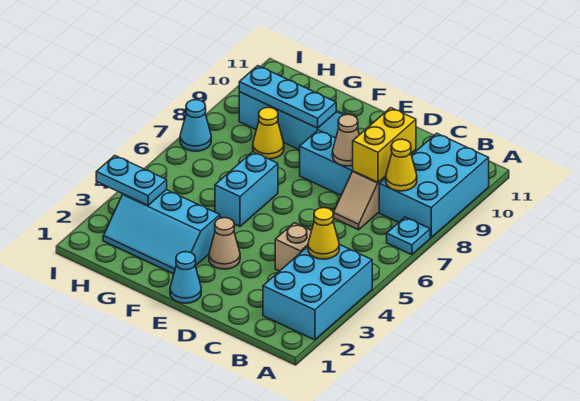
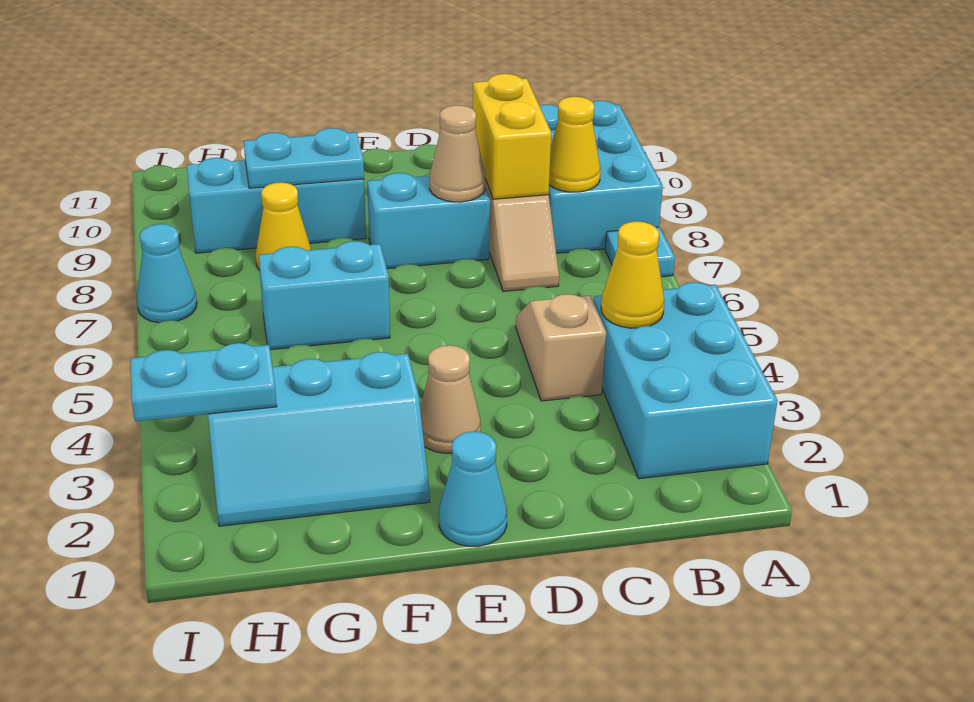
cyan 1x2 brick [215,152,278,226] -> cyan 1x2 brick turned to [259,241,390,350]
cyan 1x3 plate [239,66,336,128] -> cyan 1x2 plate [244,128,364,188]

